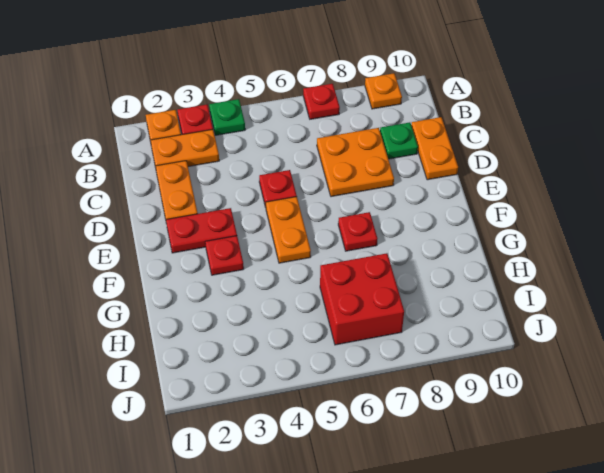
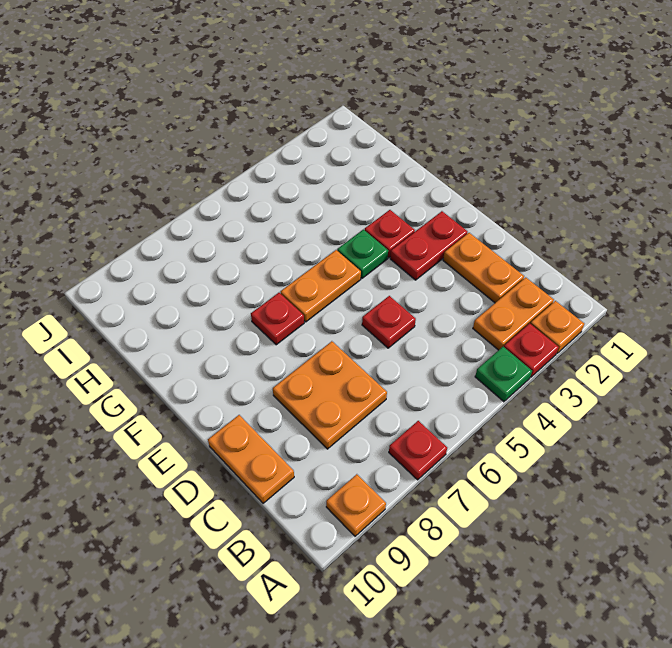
green 1x1 plate [380,122,418,159] -> green 1x1 plate moved to [337,230,388,278]
orange 1x2 plate [266,197,311,263] -> orange 1x2 plate turned to [281,250,361,322]
red 2x2 brick [320,253,404,345] -> none

